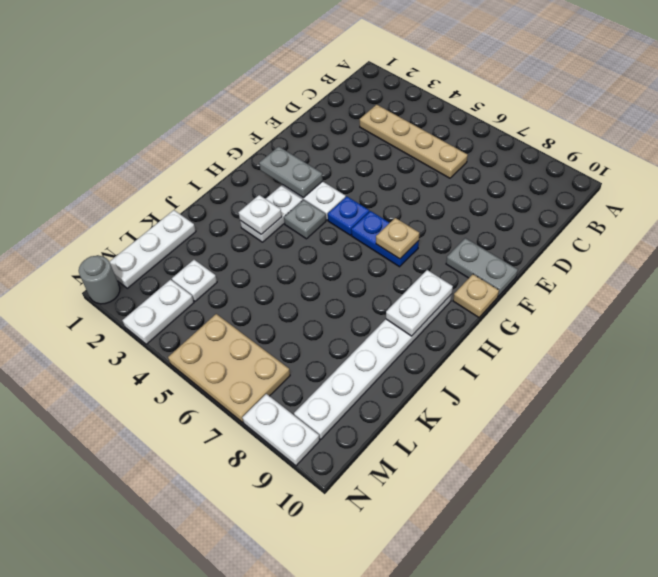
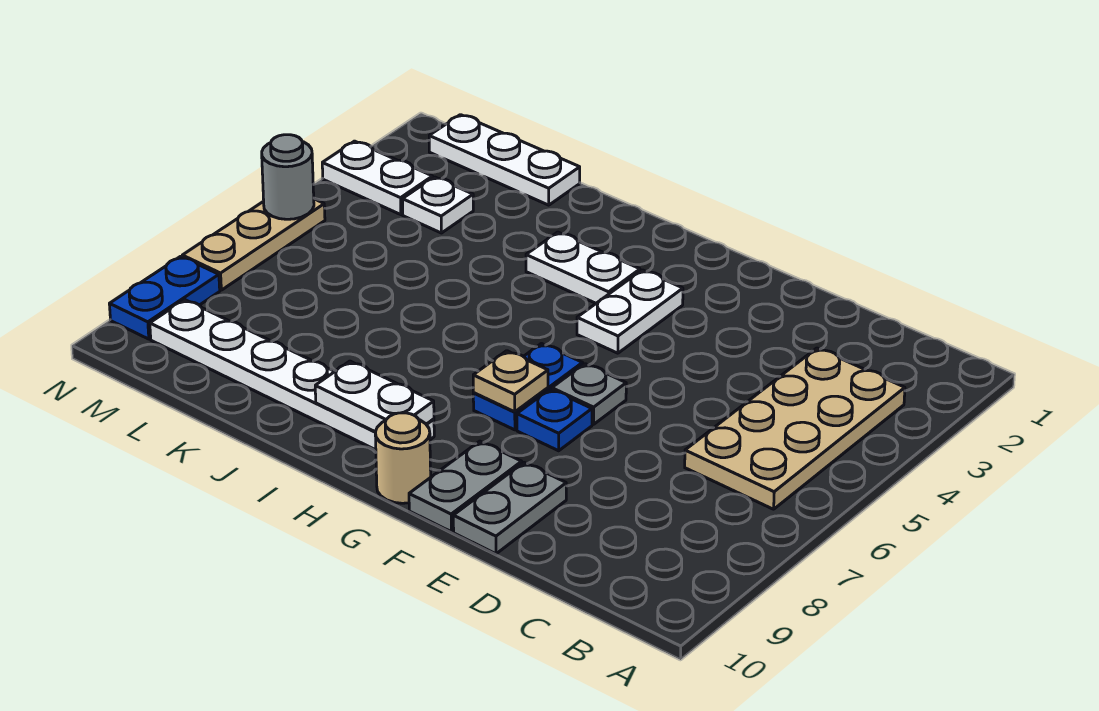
tan 1x4 plate [360,105,468,178] -> tan 2x4 plate [685,348,905,509]
grey 1x2 plate [259,147,323,198] -> grey 1x2 plate moved to [453,463,566,554]
blue 1x1 plate [328,196,369,235] -> blue 1x1 plate moved to [517,389,592,451]
tan 1x1 plate [453,274,499,317] -> tan 1x1 round brick [375,413,431,503]
grey 1x1 plate [284,200,326,239] -> grey 1x1 plate moved to [552,364,626,424]
white 1x1 plate [239,195,282,234] -> none
tan 2x3 plate [168,314,290,422] -> tan 1x3 plate [182,199,325,290]
grey 1x1 round brick [79,256,120,304] -> grey 1x1 round brick moved to [262,135,314,219]
white 1x2 plate [242,394,320,466] -> blue 1x2 plate [109,256,220,339]

